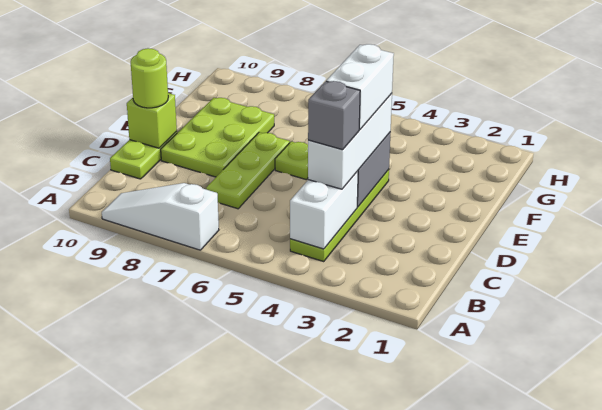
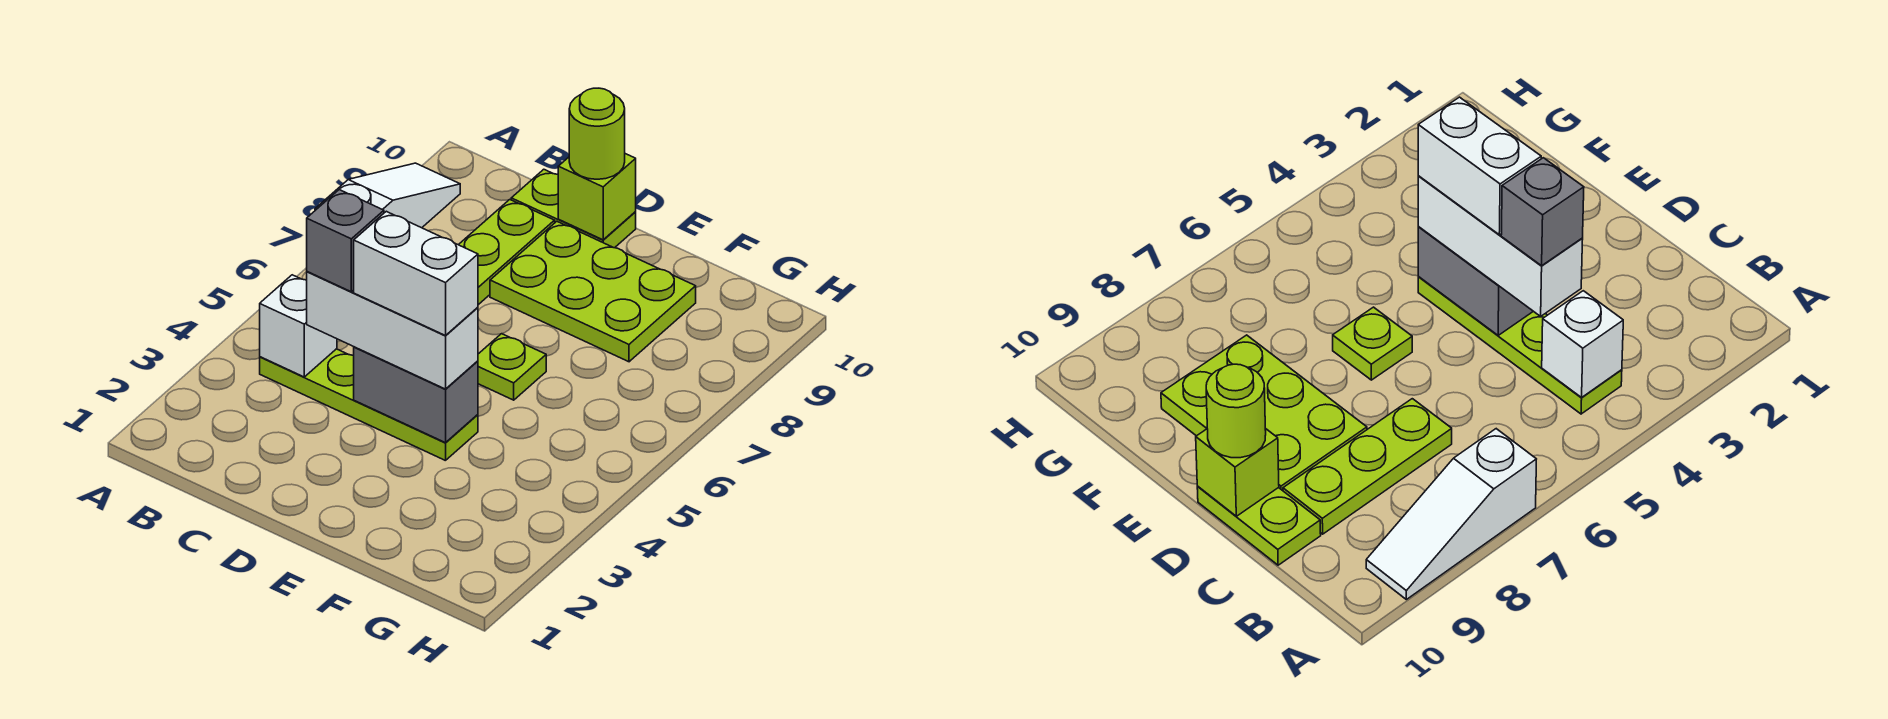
white 1x2 brick [290,171,358,249] -> white 1x1 brick [260,275,337,377]
lime 1x3 plate [206,132,290,209] -> lime 1x3 plate turned to [459,200,555,305]

